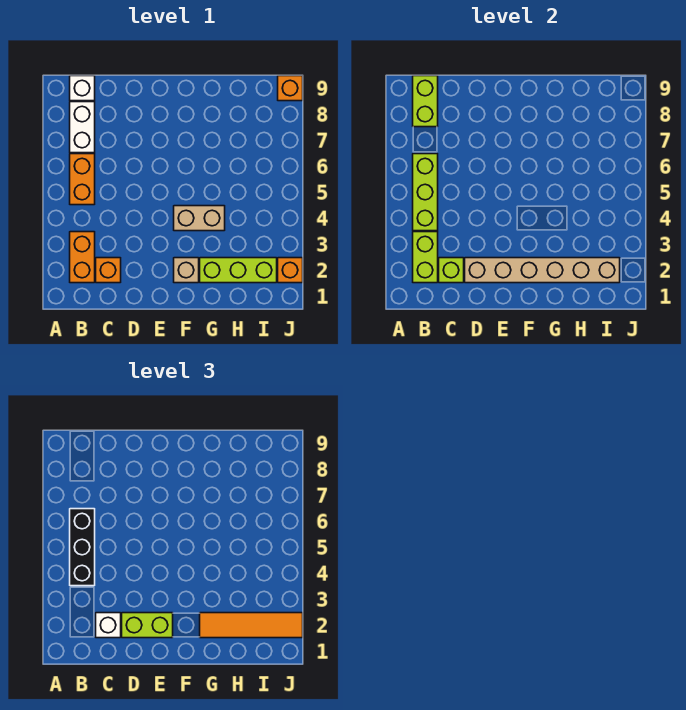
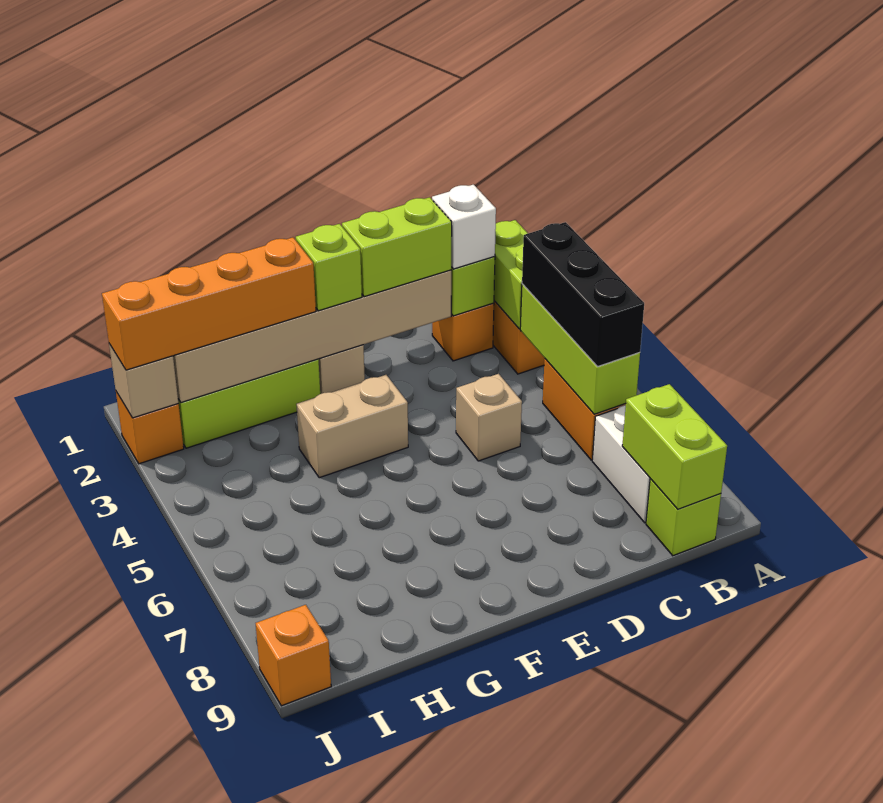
white 1x1 brick [70,76,95,101] -> lime 1x1 brick [646,479,721,556]
none -> tan 1x1 brick [456,374,522,461]
none -> lime 1x1 brick [296,224,362,311]
orange 1x4 tile [200,613,303,638] -> orange 1x4 brick [102,237,316,370]
none -> tan 1x1 brick [109,344,178,418]

